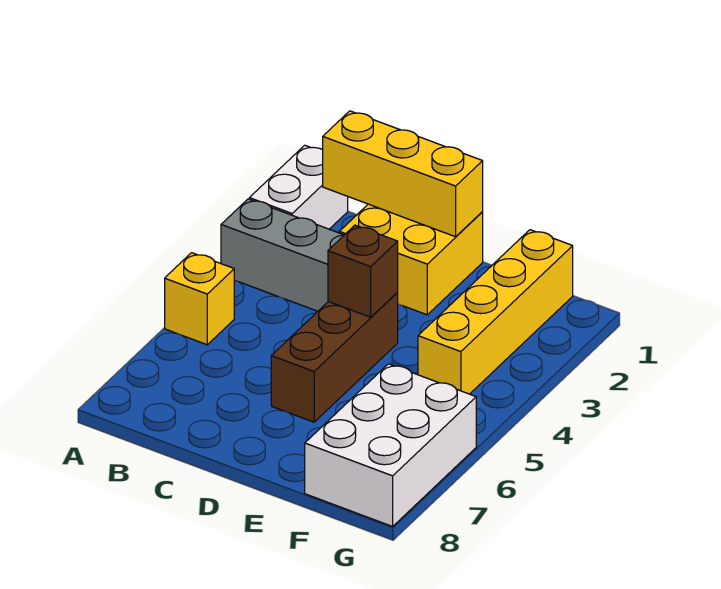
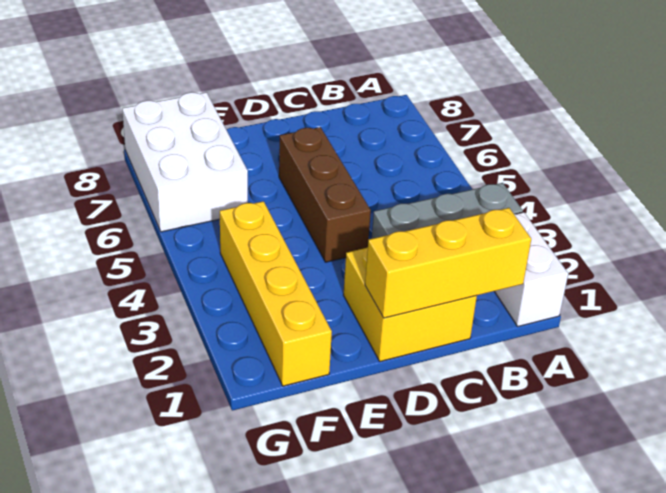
yellow 1x1 brick [165,253,234,345] -> none
brown 1x1 brick [328,225,398,317] -> none

